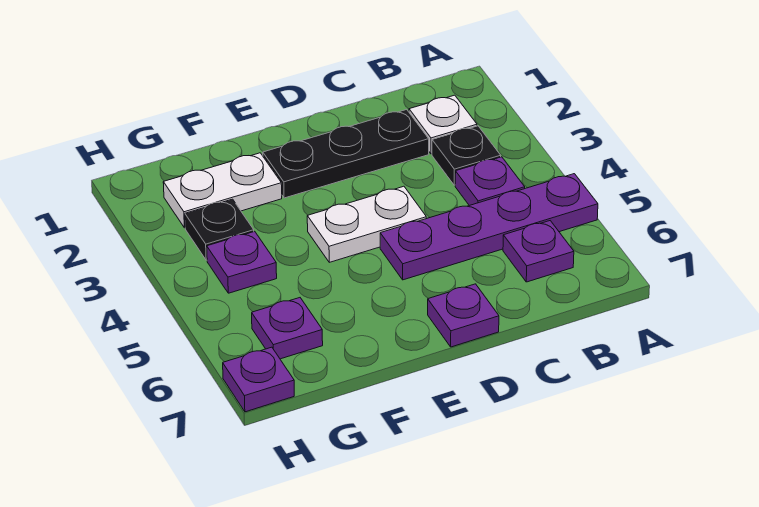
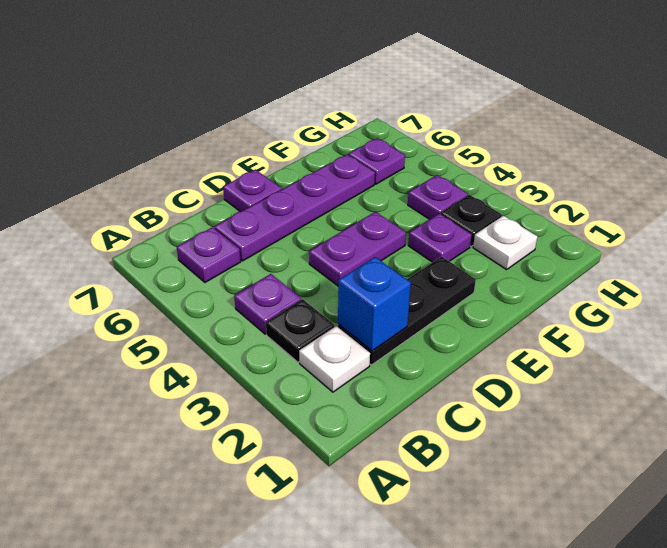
purple 1x4 plate [380,174,598,280] -> purple 1x4 plate moved to [214,154,375,261]
none -> blue 1x1 brick [338,257,411,351]
white 1x2 plate [307,186,426,262] -> purple 1x2 plate [309,212,406,286]
white 1x2 plate [163,153,282,228] -> white 1x1 plate [473,216,537,269]
purple 1x1 plate [223,347,294,412] -> purple 1x1 plate moved to [408,214,472,262]

